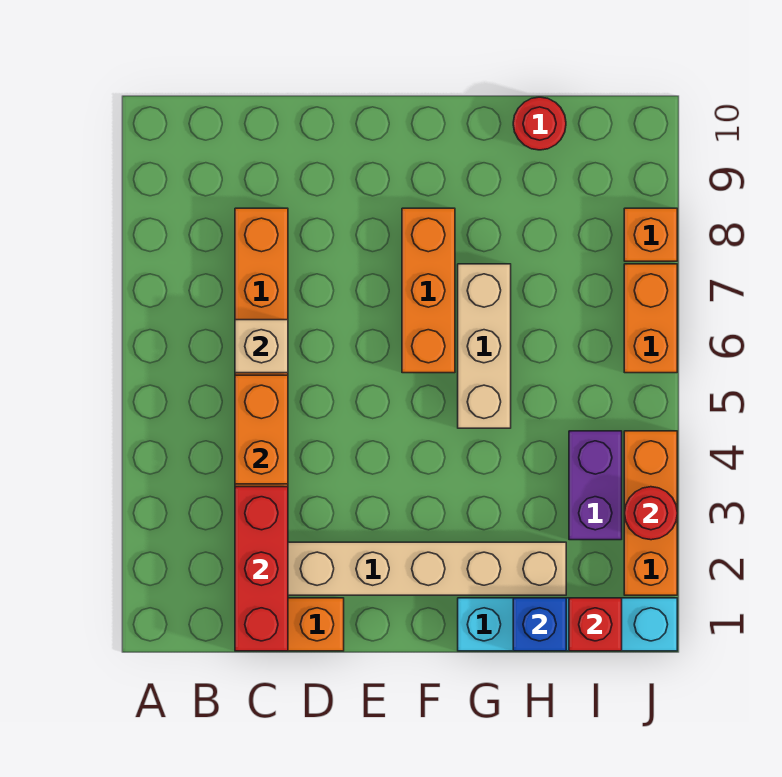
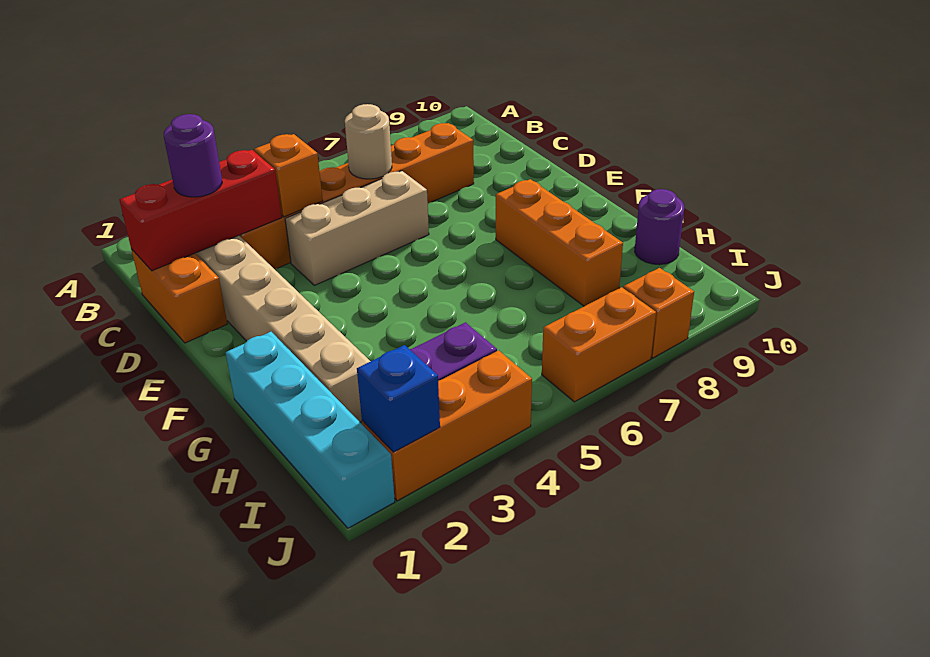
none -> purple 1x1 round brick [164,114,222,197]
orange 1x2 brick [235,375,288,484] -> orange 1x1 brick [254,134,323,217]
tan 1x1 brick [235,320,288,373] -> tan 1x1 round brick [345,104,392,179]
orange 1x3 brick [402,208,455,373] -> orange 1x3 brick turned to [496,179,623,306]
tan 1x3 brick [458,264,511,428] -> tan 1x3 brick moved to [285,171,429,285]
blue 1x1 brick [513,598,566,651] -> blue 1x1 brick moved to [357,345,440,452]
red 1x1 round brick [513,97,566,150] -> purple 1x1 round brick [635,189,684,265]
red 1x1 brick [569,598,622,651] -> none
red 1x1 round brick [624,487,677,540] -> none

